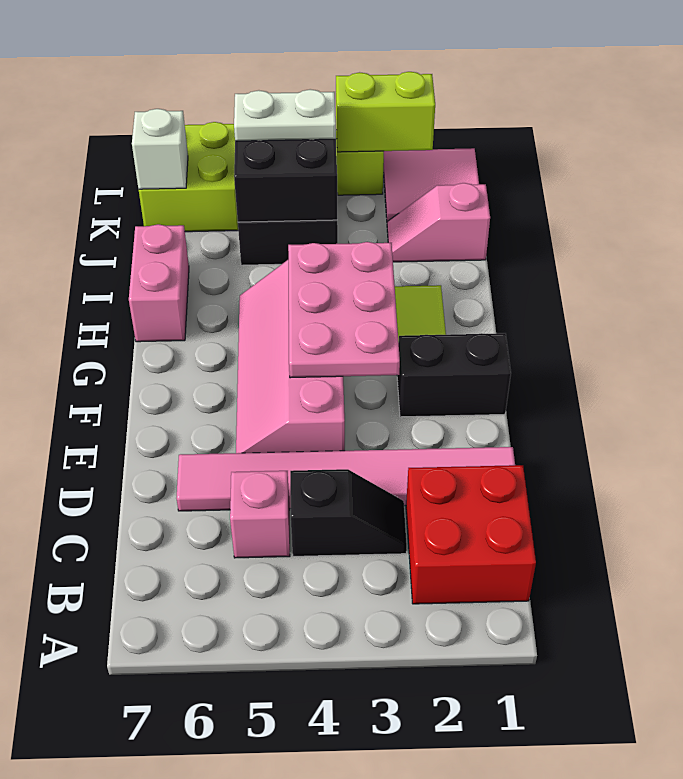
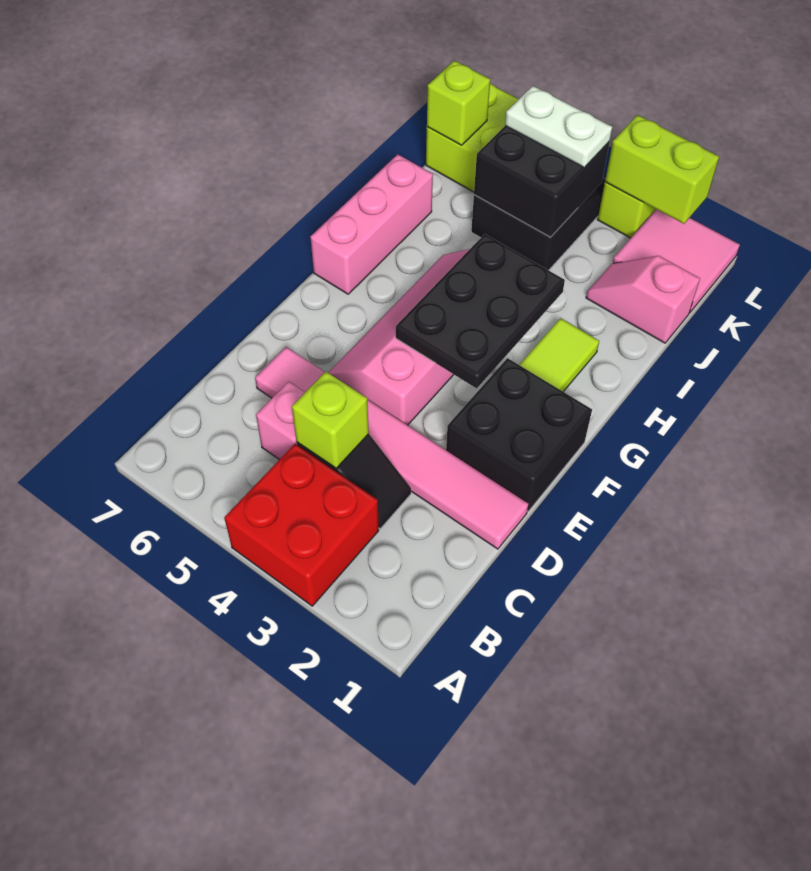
red 2x2 brick [406,465,536,604] -> red 2x2 brick moved to [224,444,379,606]
none -> lime 1x1 brick [292,372,369,468]
black 1x2 brick [397,333,511,417] -> black 2x2 brick [446,358,592,511]
pink 2x3 plate [288,242,400,378] -> black 2x3 plate [396,234,565,388]
pink 1x2 brick [129,224,189,342] -> pink 1x3 brick [310,154,433,294]
white 1x1 brick [132,109,188,189] -> lime 1x1 brick [427,61,490,145]

